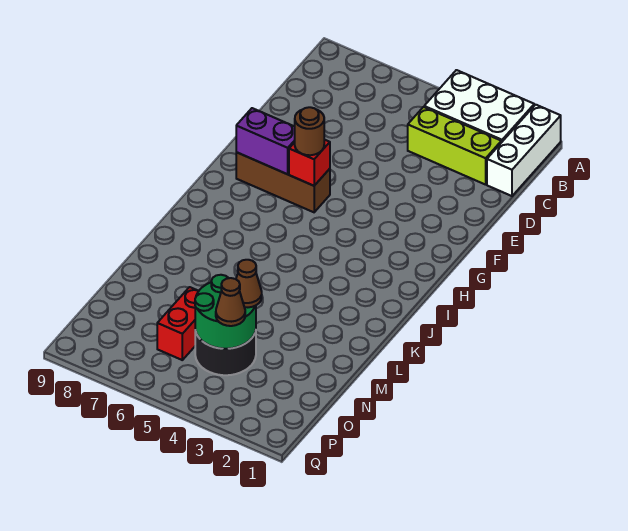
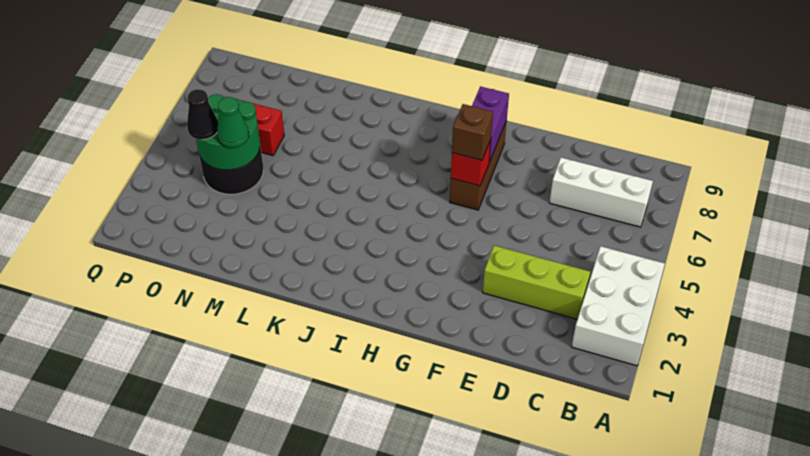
white 1x3 brick [487,105,561,196] -> white 1x3 brick moved to [549,158,653,227]
lime 1x3 brick [408,107,501,185] -> lime 1x3 brick turned to [483,245,590,319]
brown 1x1 round brick [295,107,324,155] -> brown 1x1 brick [452,104,493,161]
brown 1x1 cone [236,260,262,307] -> green 1x1 cone [217,97,249,148]
brown 1x1 cone [216,278,245,326] -> black 1x1 cone [187,89,218,140]

